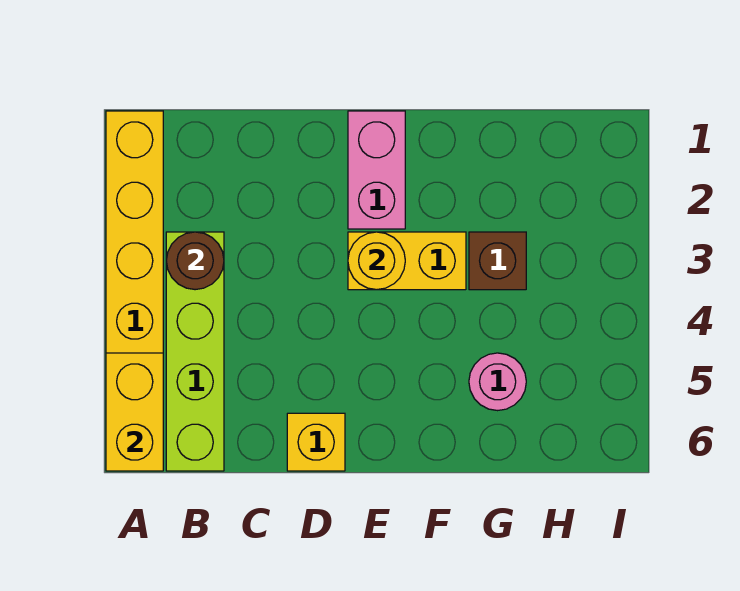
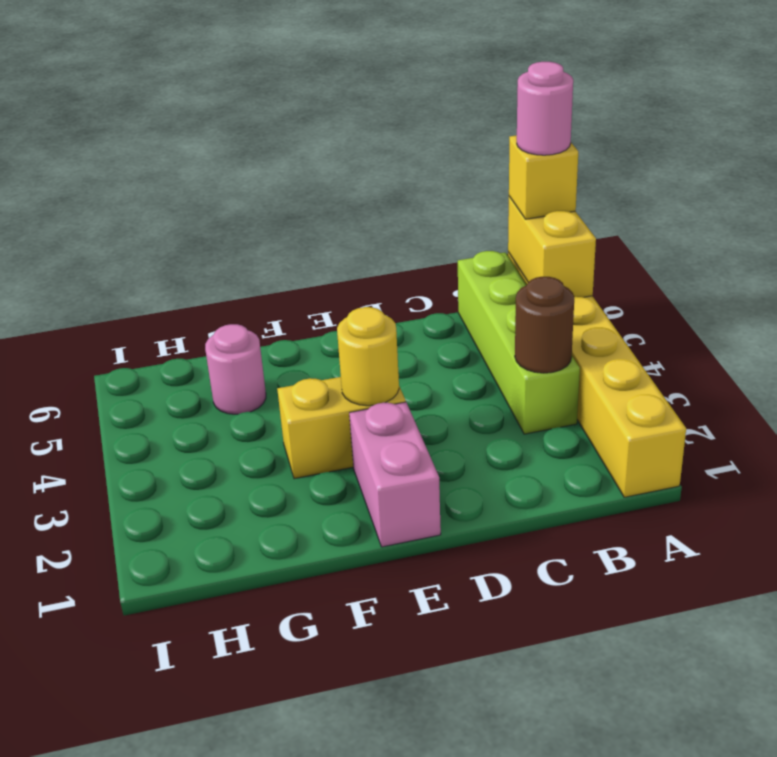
none -> pink 1x1 round brick [517,62,573,155]
yellow 1x1 brick [287,413,345,471] -> yellow 1x1 brick moved to [509,135,578,219]
brown 1x1 brick [469,232,526,290] -> none

